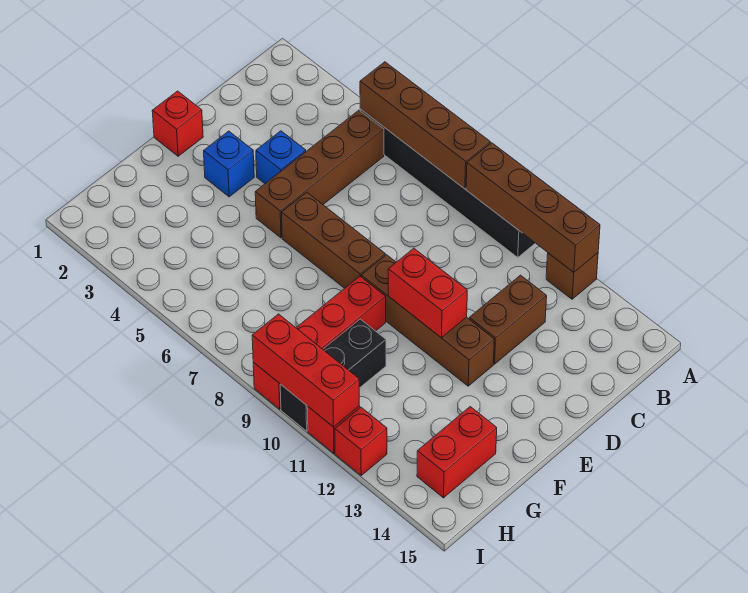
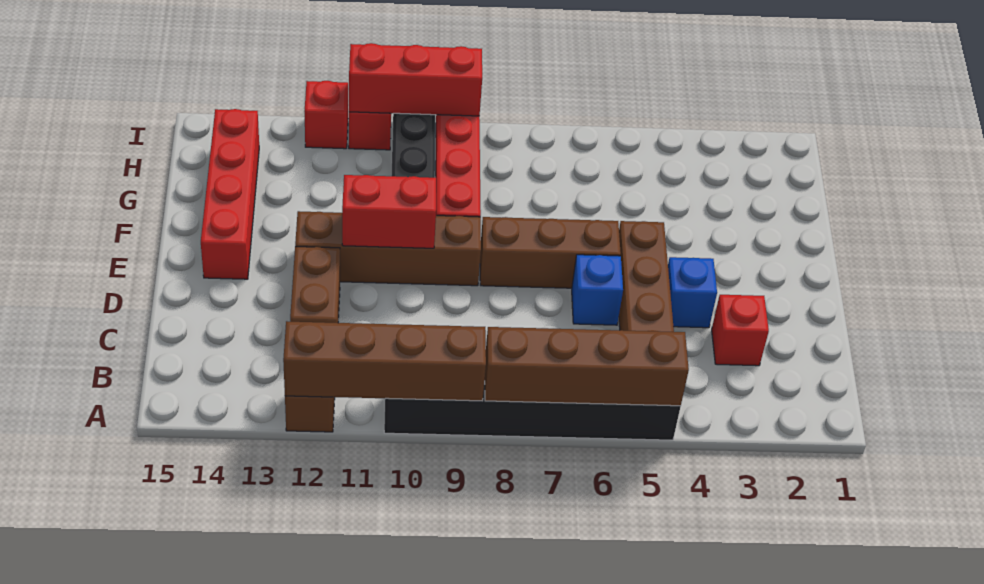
red 1x1 brick [152,91,203,156] -> red 1x1 brick moved to [712,295,769,366]
blue 1x1 brick [204,131,254,197] -> blue 1x1 brick moved to [572,255,623,325]
red 1x2 brick [417,407,497,498] -> red 1x4 brick [201,109,259,279]

